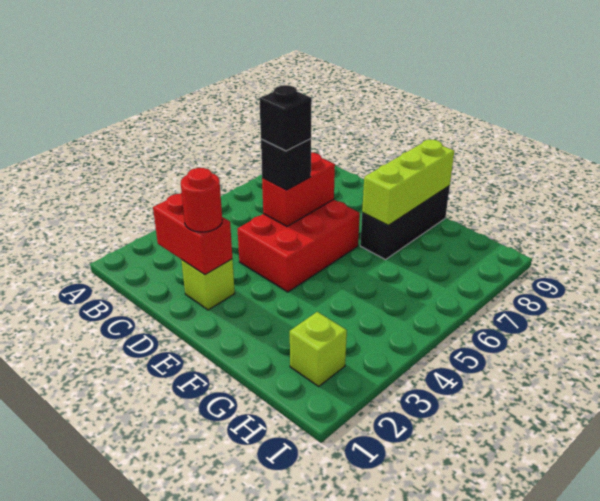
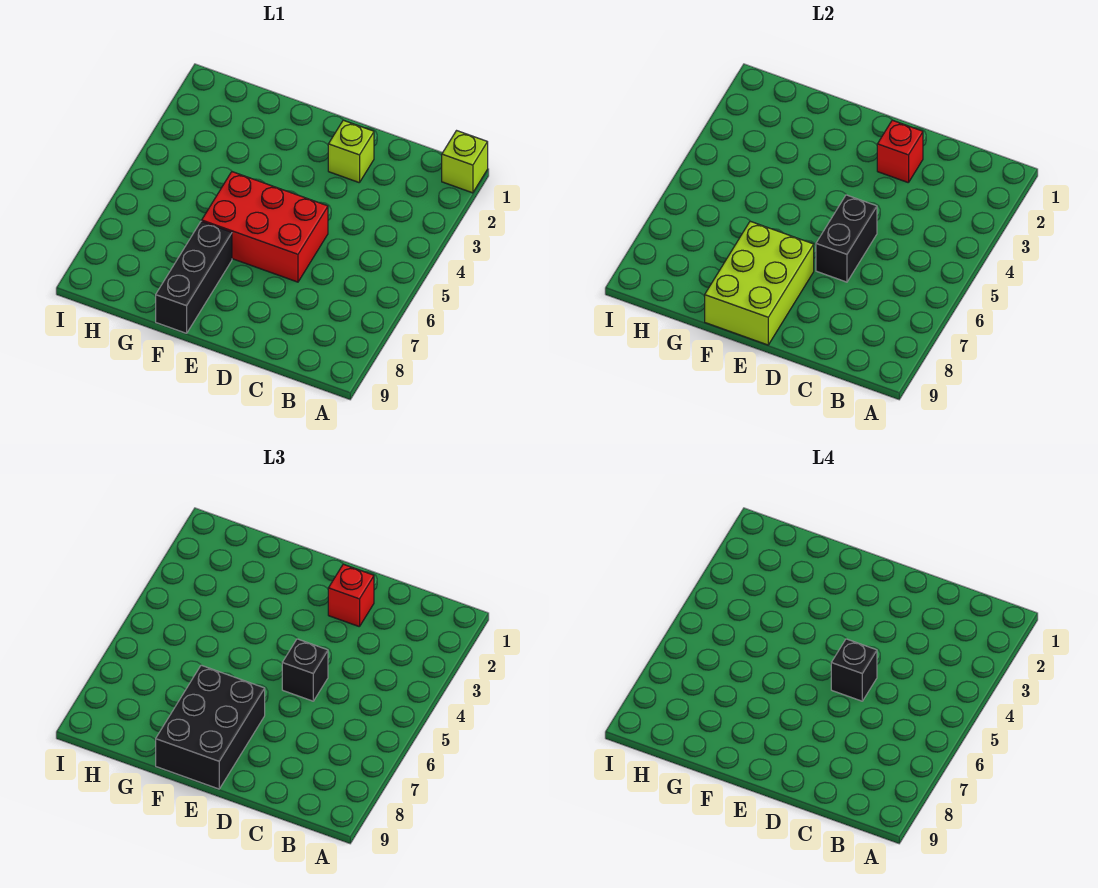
red 1x2 brick [153,193,232,275] -> red 1x1 brick [877,120,923,183]
red 1x1 round brick [181,168,222,232] -> red 1x1 brick [328,564,374,627]
red 2x3 brick [238,199,360,292] -> red 2x3 brick turned to [202,172,328,282]
red 1x2 brick [262,153,335,226] -> black 1x2 brick [816,195,877,282]
none -> black 2x3 brick [156,665,265,789]
lime 1x3 brick [362,140,454,225] -> lime 2x3 brick [705,221,814,345]
lime 1x1 brick [290,312,347,386] -> lime 1x1 brick moved to [442,131,488,193]

